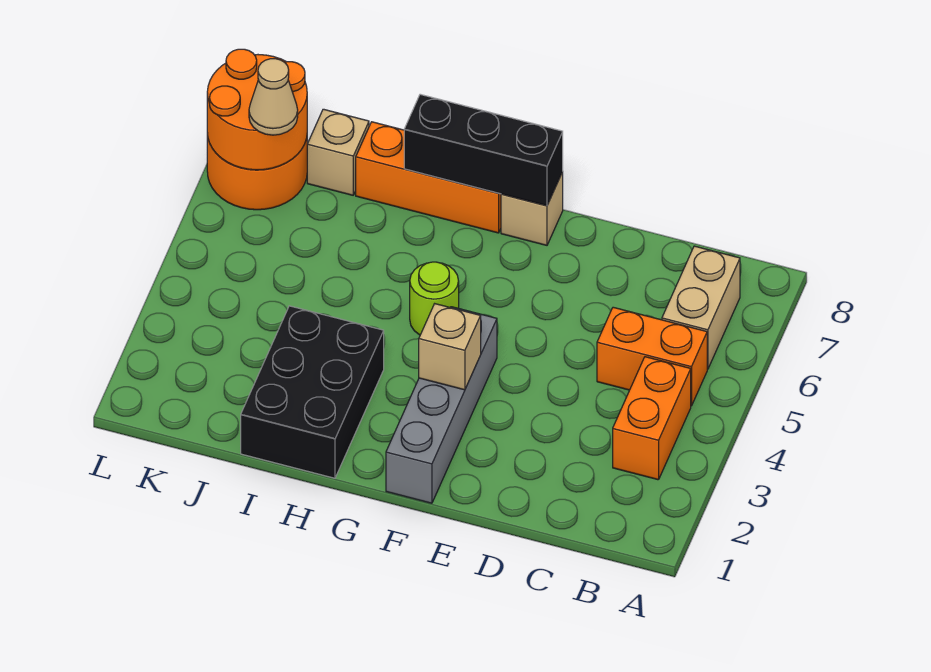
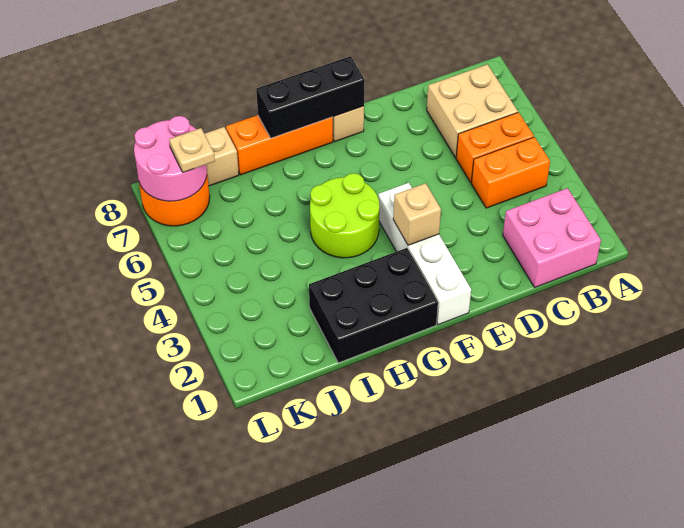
none -> pink 2x2 brick [503,188,601,287]
orange 1x2 brick [613,357,691,480] -> orange 1x2 brick turned to [471,137,550,208]
tan 1x2 brick [662,246,740,369] -> tan 2x2 brick [427,64,518,158]
grey 1x4 brick [386,307,497,503] -> white 1x4 brick [378,183,471,325]
lime 1x1 round brick [410,262,459,335] -> lime 2x2 round brick [310,173,380,258]
black 2x3 brick [241,306,384,478] -> black 2x3 brick turned to [309,248,438,363]
orange 2x2 round brick [207,49,307,170] -> pink 2x2 round brick [134,116,207,201]
tan 1x1 cone [249,59,298,135] -> tan 1x1 plate [169,128,215,172]

